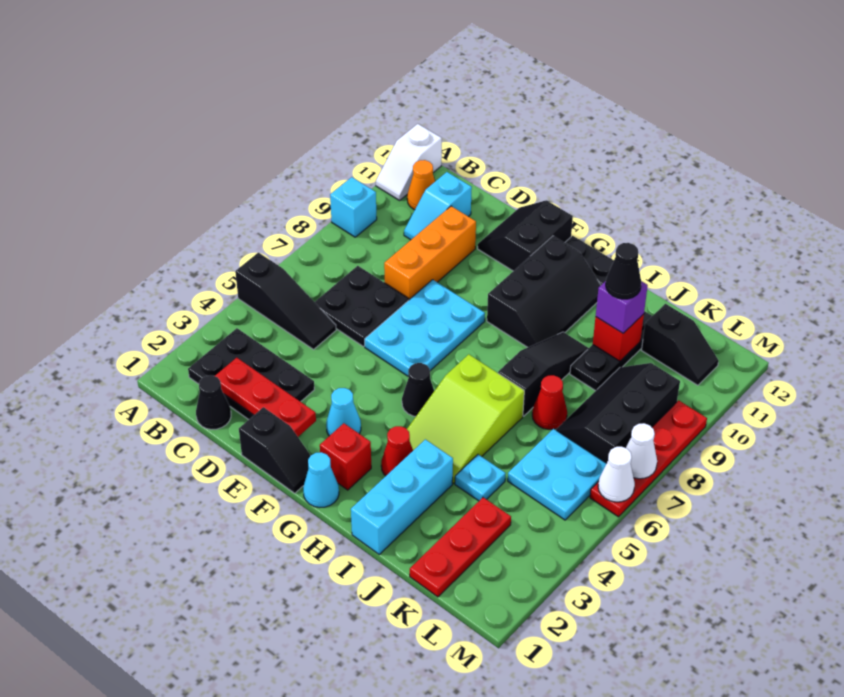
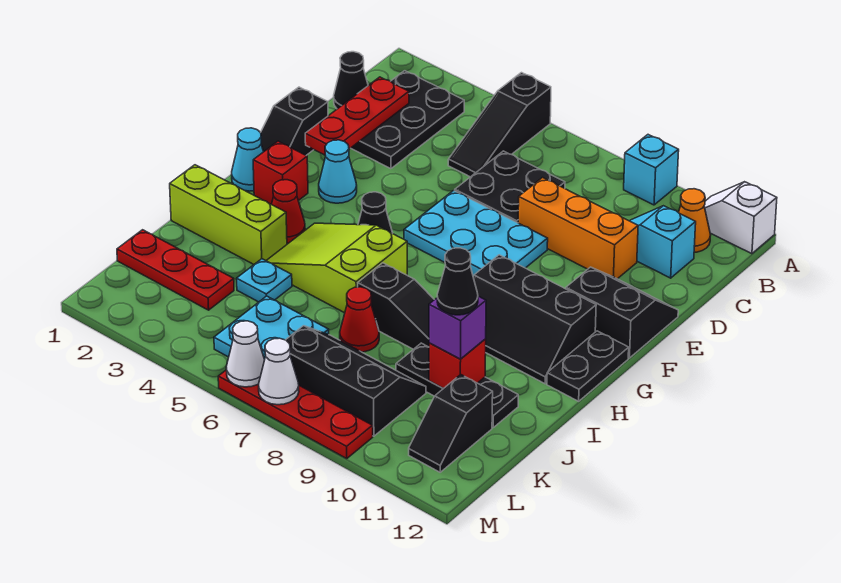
cyan 1x3 brick [351,439,453,554] -> lime 1x3 brick [170,165,287,264]

